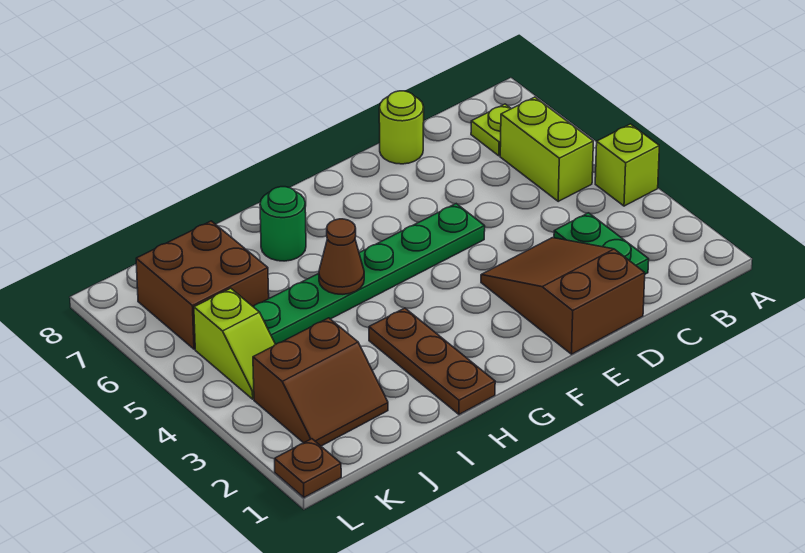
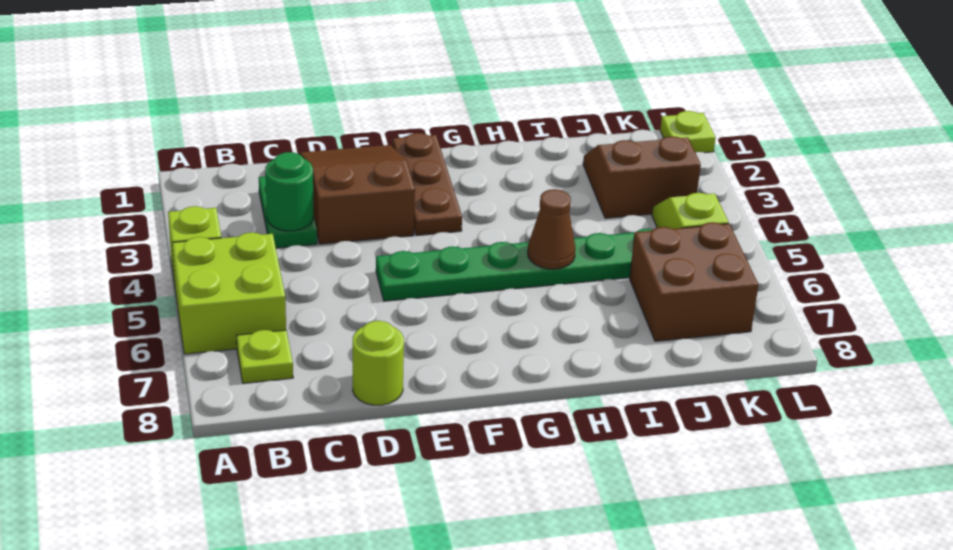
lime 1x2 brick [500,97,593,201] -> lime 2x2 brick [172,232,286,354]
brown 2x3 slope [481,238,645,354] -> brown 2x3 slope turned to [300,145,415,244]
brown 1x3 plate [369,308,495,414] -> brown 1x3 plate moved to [393,133,462,235]
green 1x1 round brick [260,187,306,261] -> green 1x1 round brick moved to [266,152,314,231]
brown 1x1 plate [275,439,341,497] -> lime 1x1 plate [660,111,716,153]

